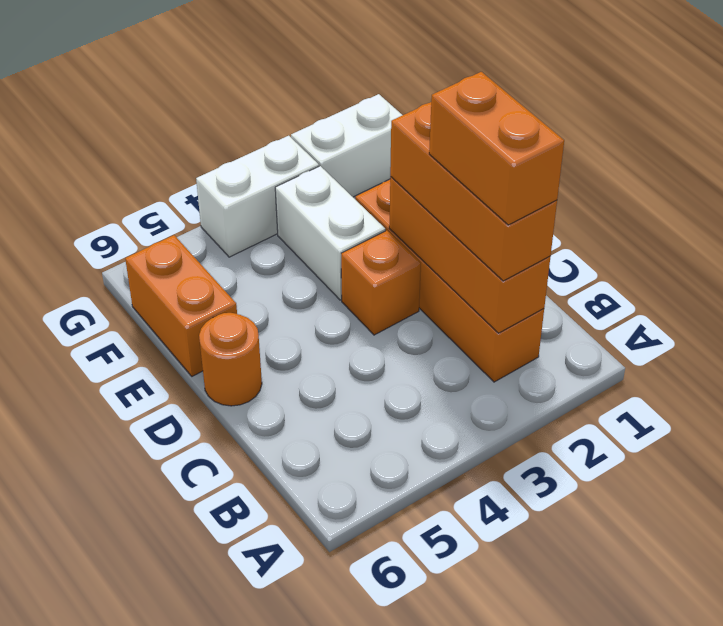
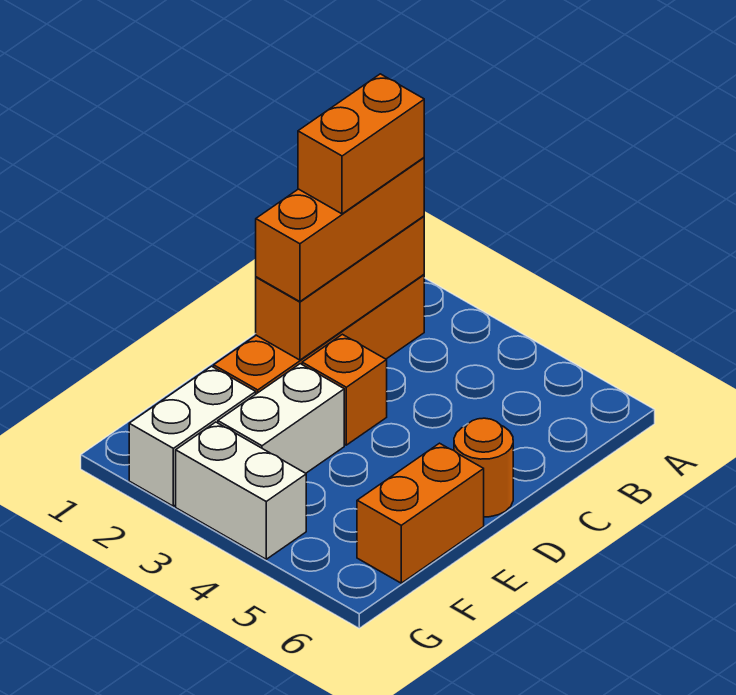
white 1x2 brick [291,94,402,197] -> white 1x2 brick turned to [129,366,256,506]

